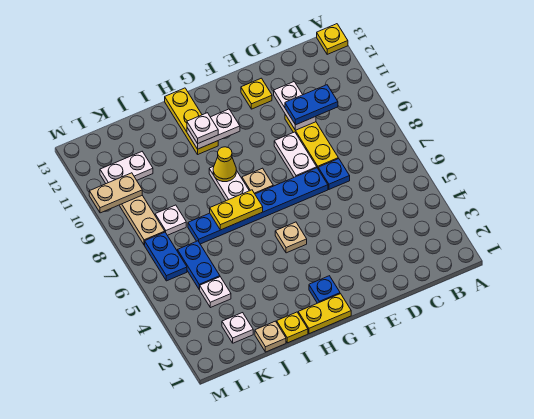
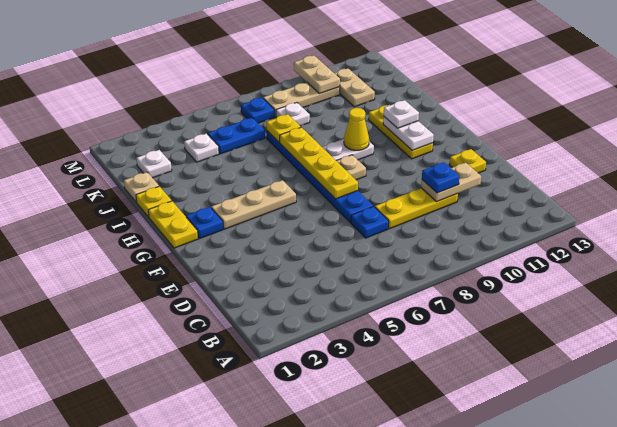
yellow 1x1 plate [317,24,348,54] -> yellow 1x1 plate moved to [266,114,301,142]
blue 1x2 plate [285,85,338,125] -> blue 1x1 plate [422,162,459,193]
white 1x2 plate [274,82,316,130] -> tan 1x2 plate [421,162,481,202]
white 1x2 plate [274,132,317,177] -> none
tan 1x1 plate [275,222,307,253] -> tan 1x3 plate [211,180,296,229]
yellow 1x2 plate [210,190,263,230] -> yellow 1x4 plate [279,127,358,199]
yellow 1x3 plate [165,88,218,154] -> yellow 1x3 plate turned to [369,105,433,159]
white 1x2 plate [100,152,153,184] -> tan 1x2 plate [334,69,375,107]
blue 1x2 plate [145,232,187,281] -> blue 1x1 plate [241,98,274,123]

